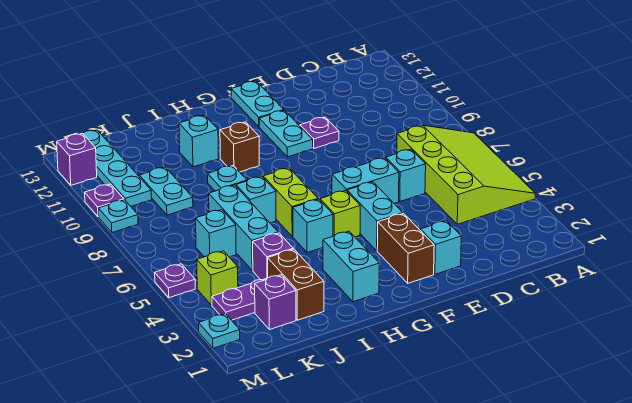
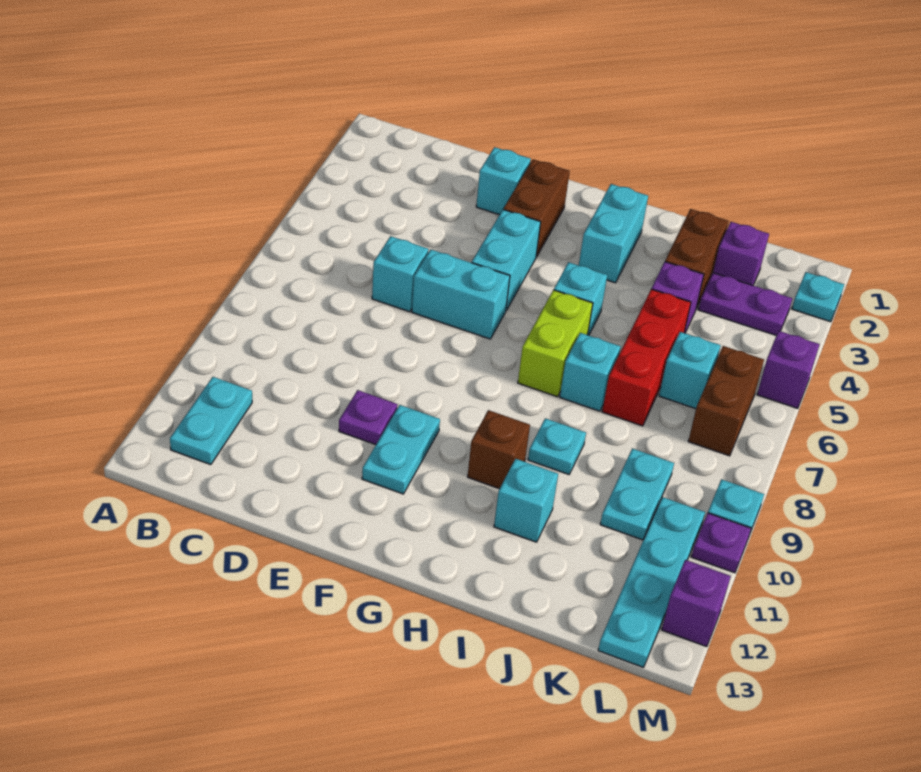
lime 3x4 slope [397,125,535,224] -> none
cyan 1x2 plate [231,81,284,127] -> cyan 1x2 plate moved to [170,377,252,465]
lime 1x1 brick [320,191,360,237] -> none
cyan 1x3 brick [209,185,278,270] -> red 1x3 brick [602,289,691,426]
lime 1x1 brick [197,251,238,305] -> none
none -> brown 1x2 brick [688,346,764,456]
purple 1x1 plate [155,264,195,298] -> purple 1x1 brick [757,331,820,409]

